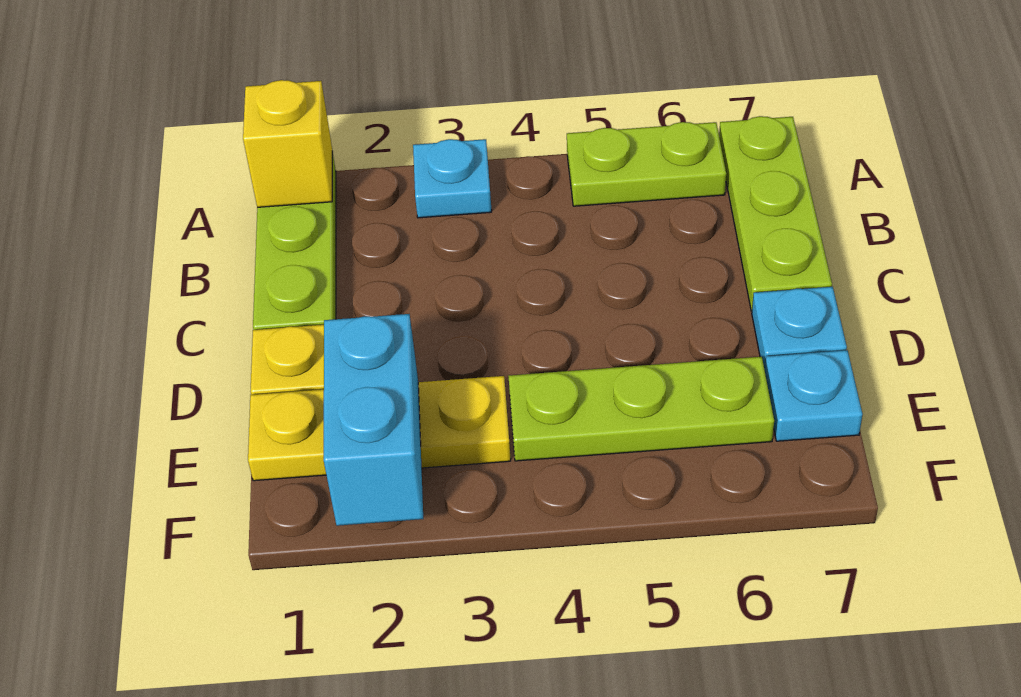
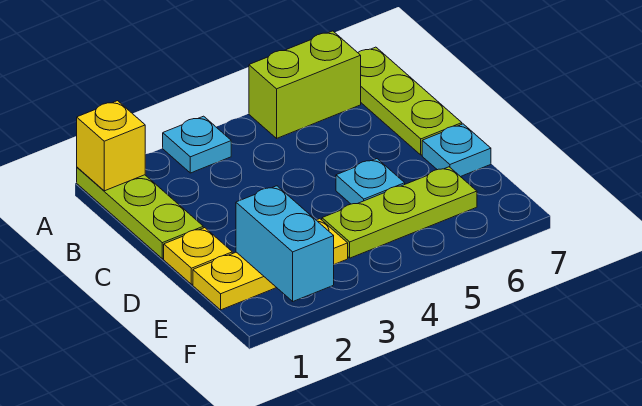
lime 1x2 plate [567,122,726,206] -> lime 1x2 brick [249,31,361,138]
cyan 1x1 plate [765,350,863,441] -> cyan 1x1 plate moved to [336,159,405,204]

